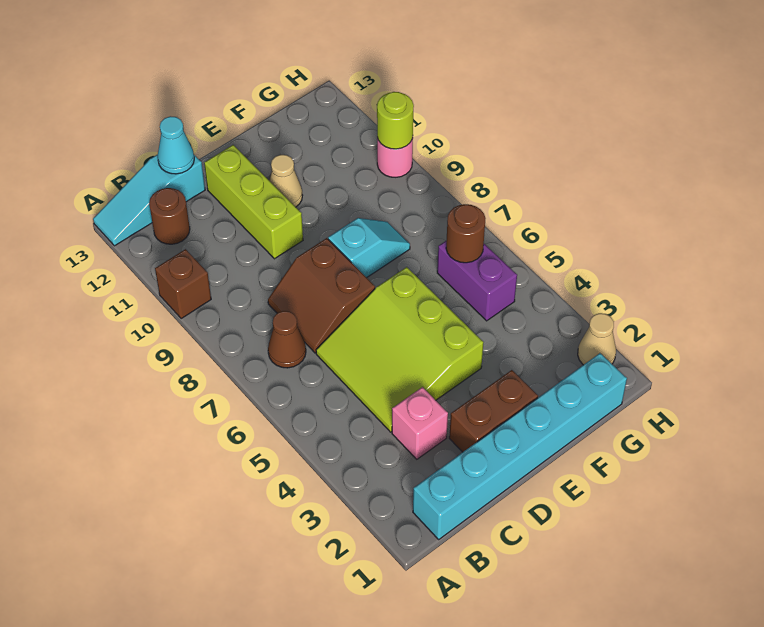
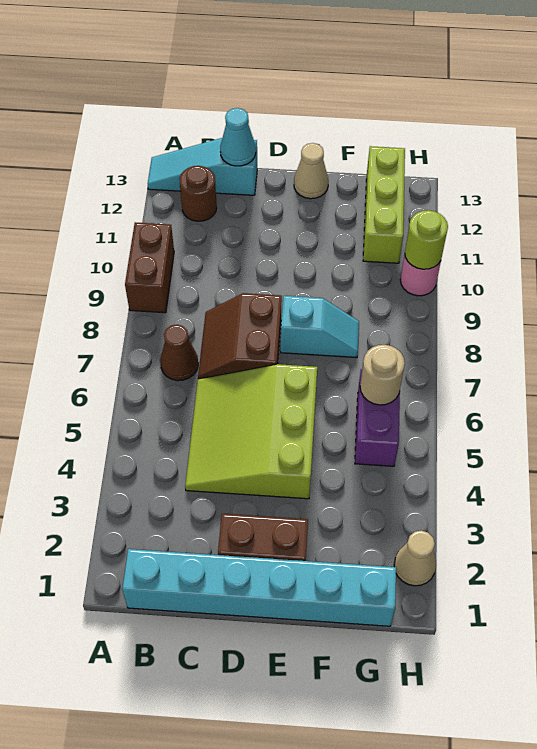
brown 1x1 brick [155,249,211,319] -> brown 1x2 brick [125,222,174,313]
pink 1x1 brick [392,387,448,459] -> none
lime 1x3 brick [204,145,303,259] -> lime 1x3 brick moved to [363,146,405,263]
tan 1x1 cone [269,155,302,207] -> tan 1x1 cone moved to [294,143,328,199]
brown 1x1 round brick [446,204,486,263] -> tan 1x1 round brick [360,345,405,405]

